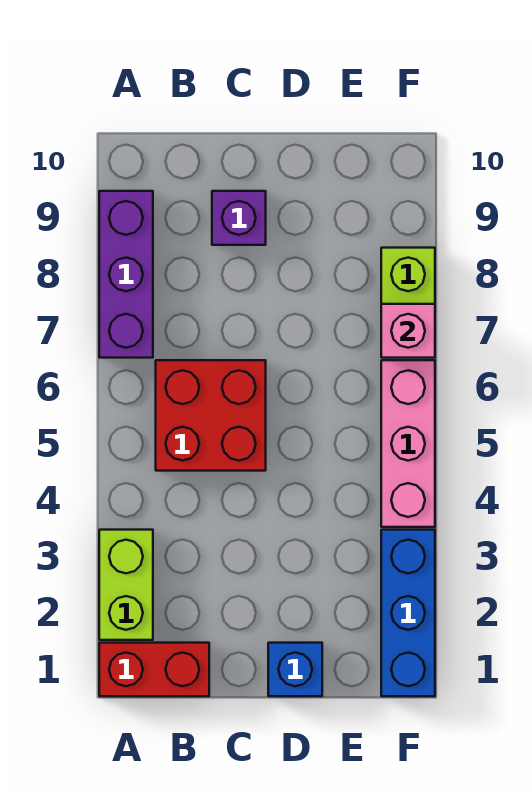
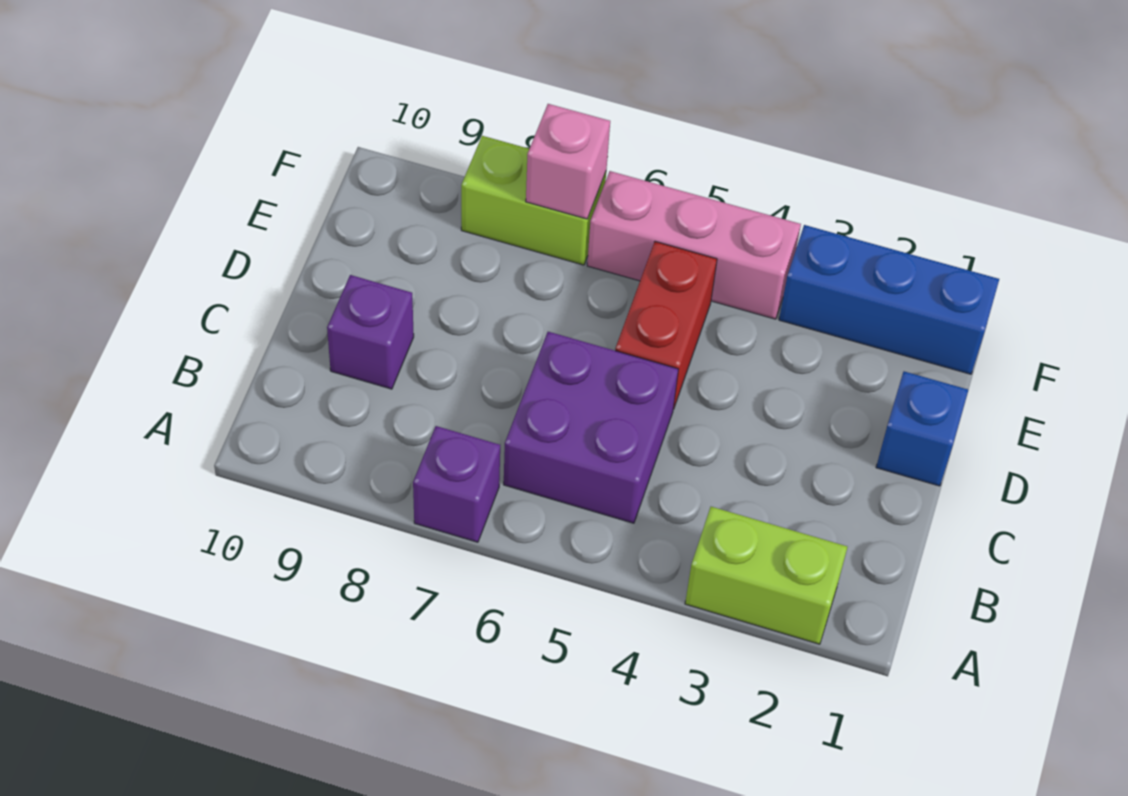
red 1x2 brick [99,643,209,696] -> red 1x2 brick moved to [615,242,717,409]
purple 1x3 brick [99,191,153,358] -> purple 1x1 brick [413,426,500,542]
red 2x2 brick [156,360,266,471] -> purple 2x2 brick [504,332,678,523]

